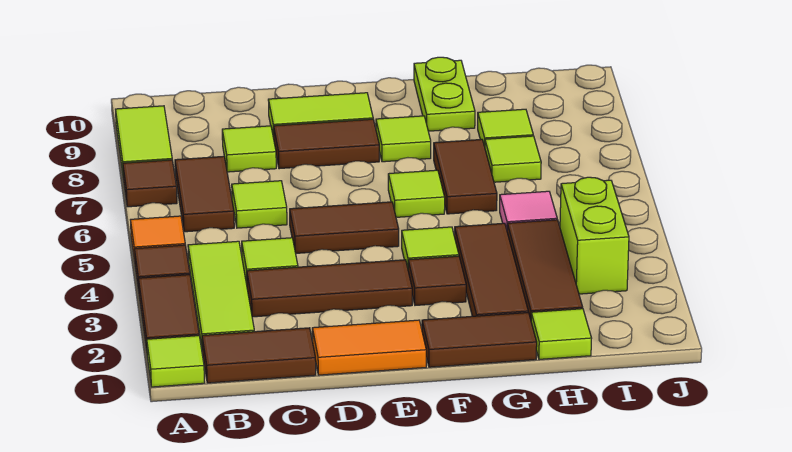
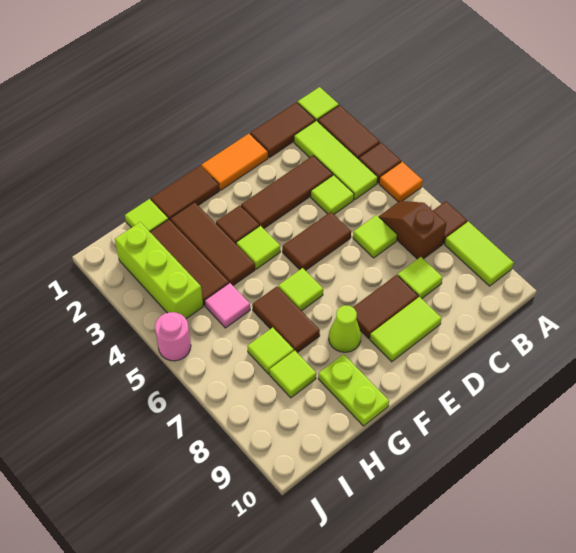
brown 1x2 tile [175,156,234,232] -> brown 1x2 slope [378,201,446,259]
lime 1x1 tile [376,116,431,162] -> lime 1x1 cone [329,305,361,352]
lime 1x2 brick [560,177,629,294] -> lime 1x3 brick [115,222,203,319]
none -> pink 1x1 round brick [155,312,191,361]

